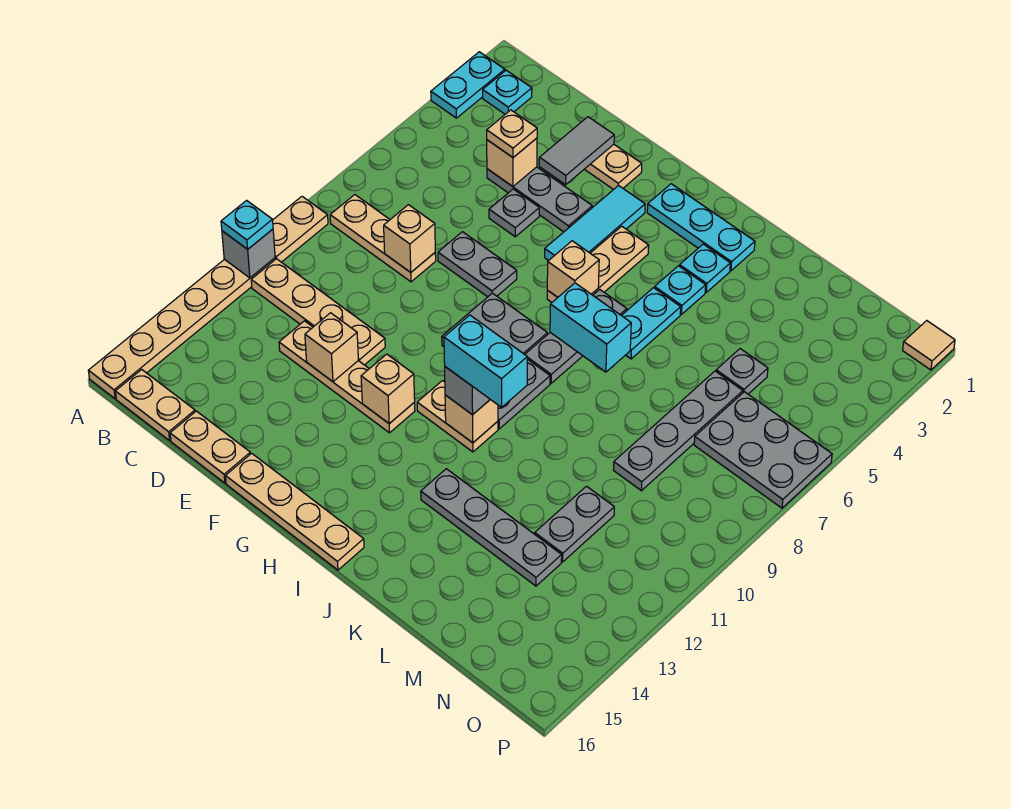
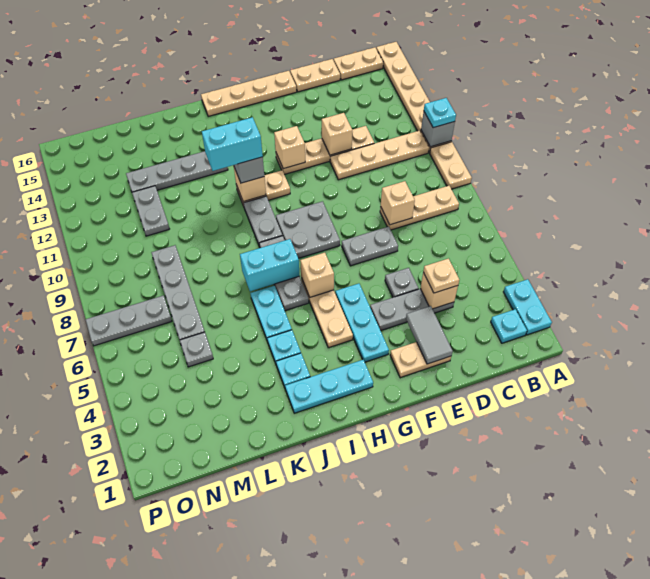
cyan 1x3 tile [545,185,645,260] -> cyan 1x3 plate [335,284,389,362]
grey 2x3 plate [694,392,832,508] -> grey 1x3 plate [86,296,172,346]
tan 1x1 tile [903,321,955,370] -> none

